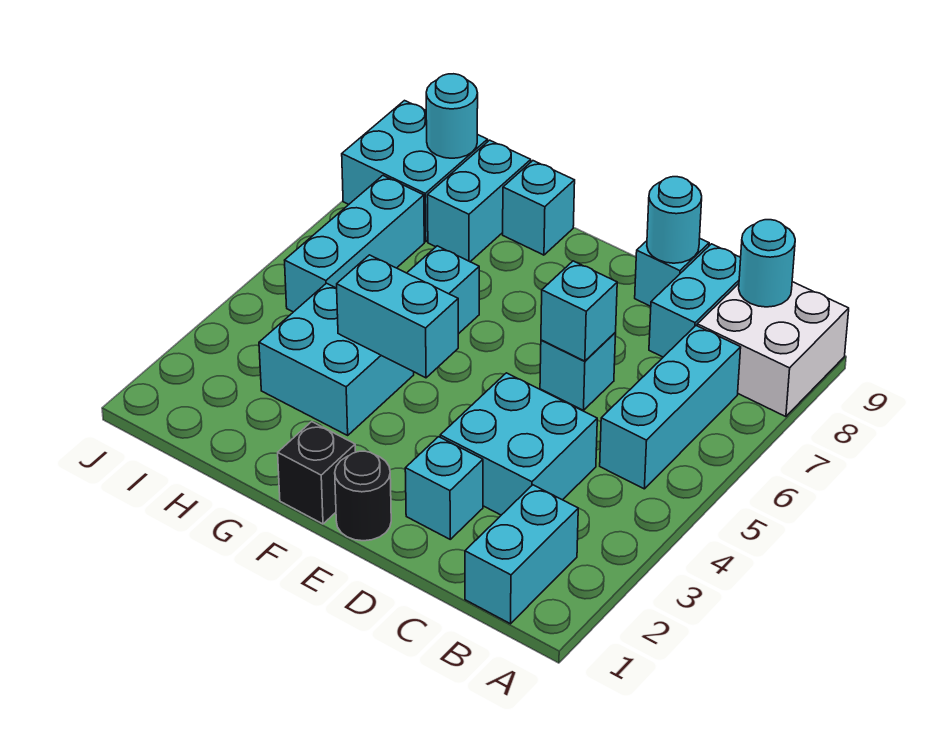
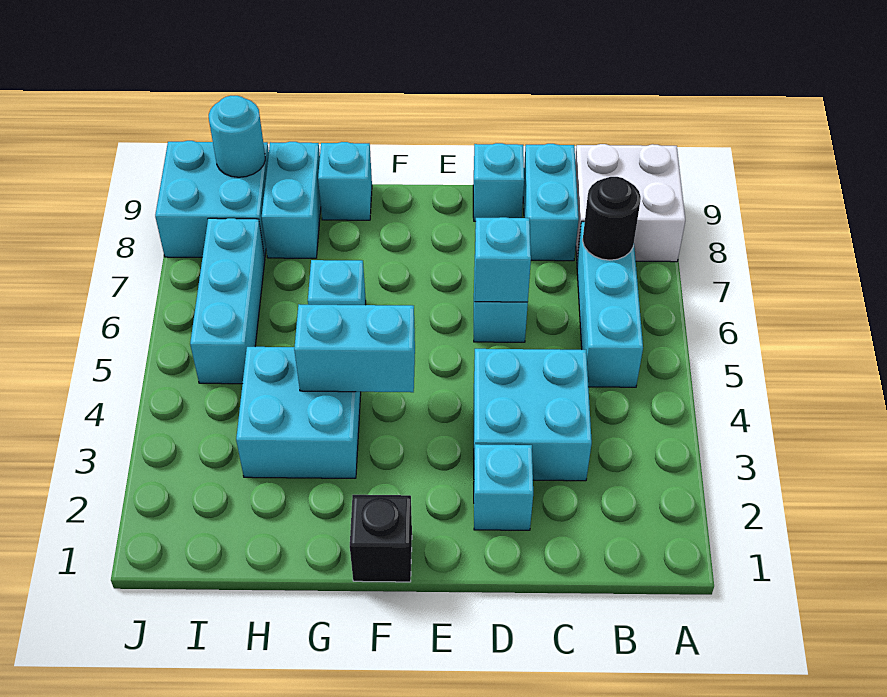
cyan 1x2 brick [465,485,578,624] -> none
cyan 1x1 round brick [739,220,795,307] -> none
cyan 1x1 round brick [647,177,702,263] -> none
black 1x1 round brick [335,451,391,541] -> black 1x1 round brick moved to [583,177,641,260]

